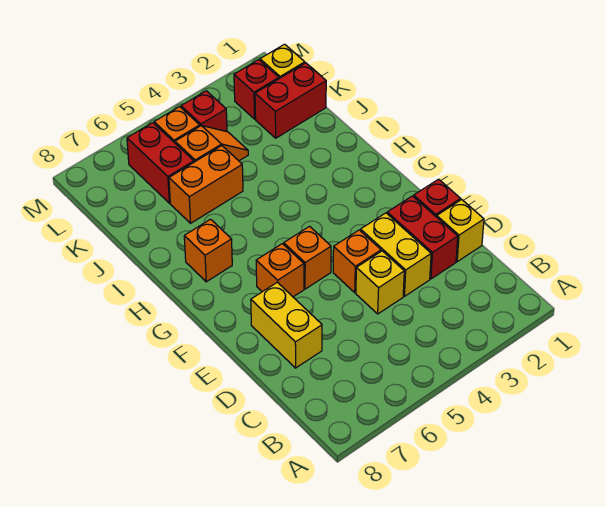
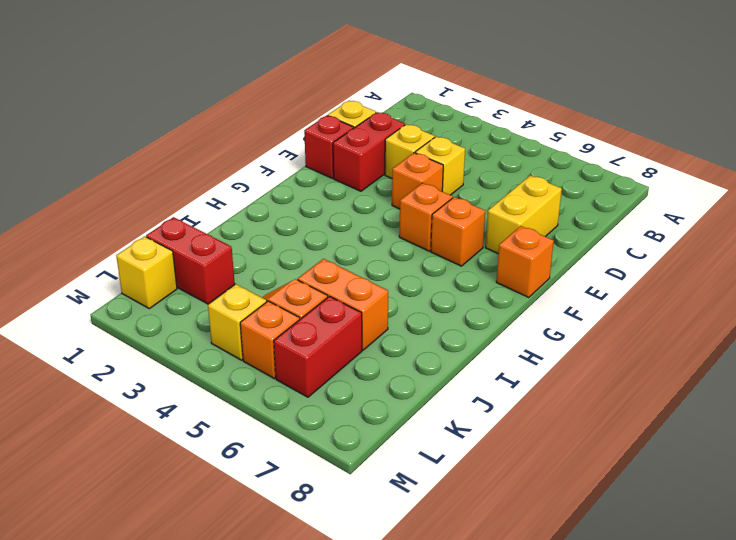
yellow 1x2 brick [361,213,431,296] -> yellow 1x1 brick [385,124,435,179]
orange 1x1 brick [184,219,232,282] -> orange 1x1 brick moved to [496,226,554,298]
red 1x1 brick [234,60,279,119] -> none
red 1x1 brick [181,91,227,132] -> yellow 1x1 brick [208,284,267,360]

